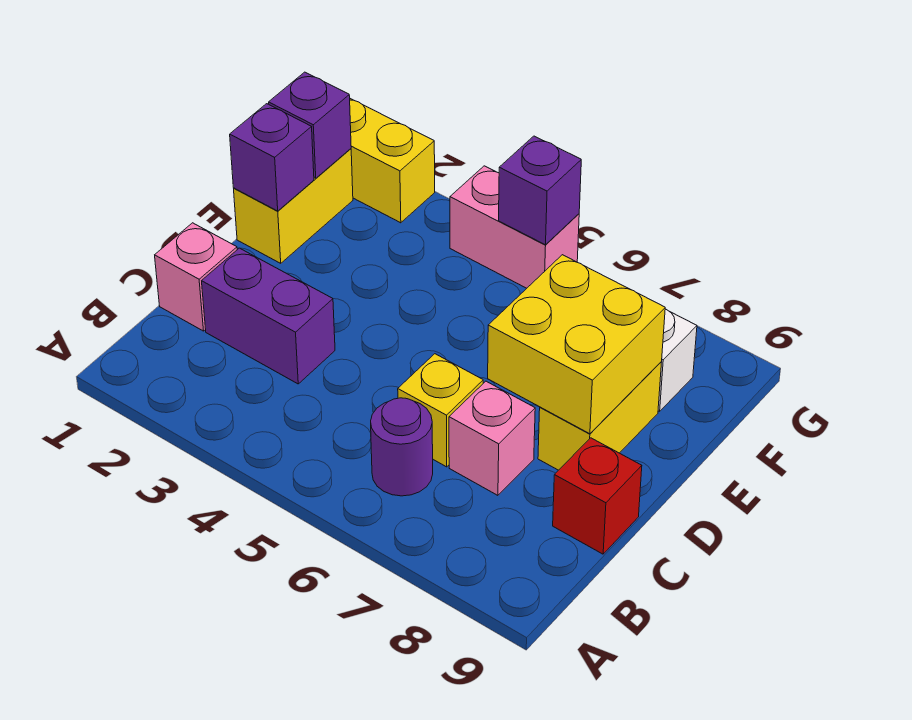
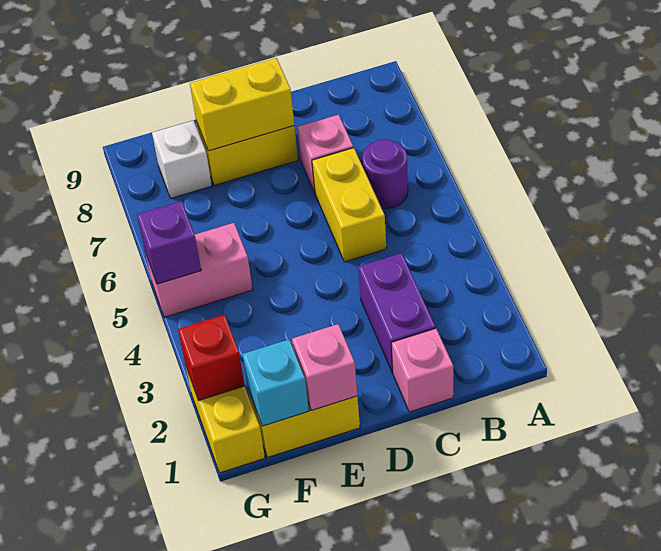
yellow 1x1 brick [398,354,483,467] -> yellow 1x2 brick [312,148,386,262]
red 1x1 brick [553,438,642,554] -> red 1x1 brick moved to [178,315,245,401]
yellow 2x2 brick [488,255,665,434] -> yellow 1x2 brick [190,58,294,151]
purple 1x1 brick [230,104,314,211] -> pink 1x1 brick [292,324,357,410]
purple 1x1 brick [269,72,351,178] -> cyan 1x1 brick [242,340,309,426]
pink 1x2 brick [450,166,579,288] -> pink 1x2 brick turned to [145,223,253,317]

